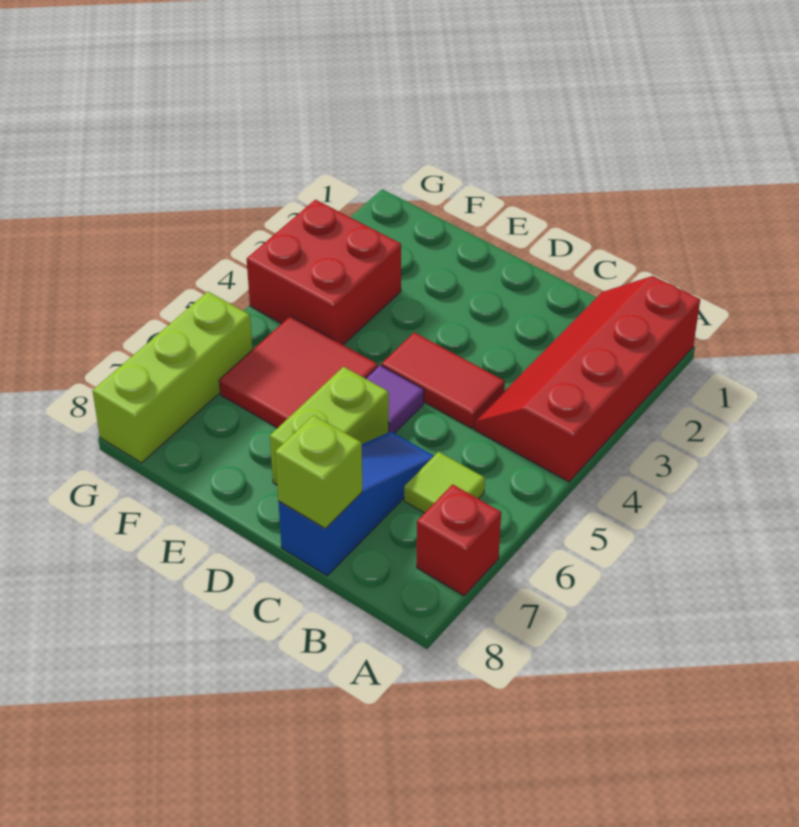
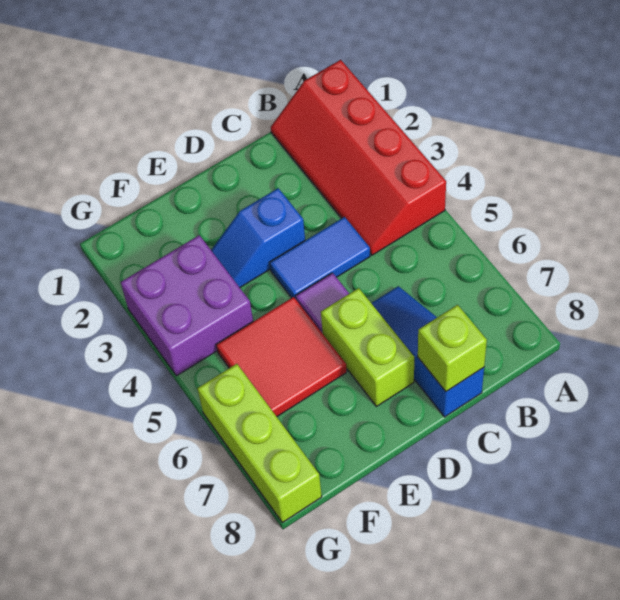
red 1x1 brick [417,484,501,596] -> none
lime 1x1 tile [404,452,485,513] -> none
red 1x2 tile [382,332,505,428] -> blue 1x2 tile [270,217,370,299]
none -> blue 1x2 slope [211,188,305,287]
red 2x2 brick [247,200,401,345] -> purple 2x2 brick [121,235,253,376]

